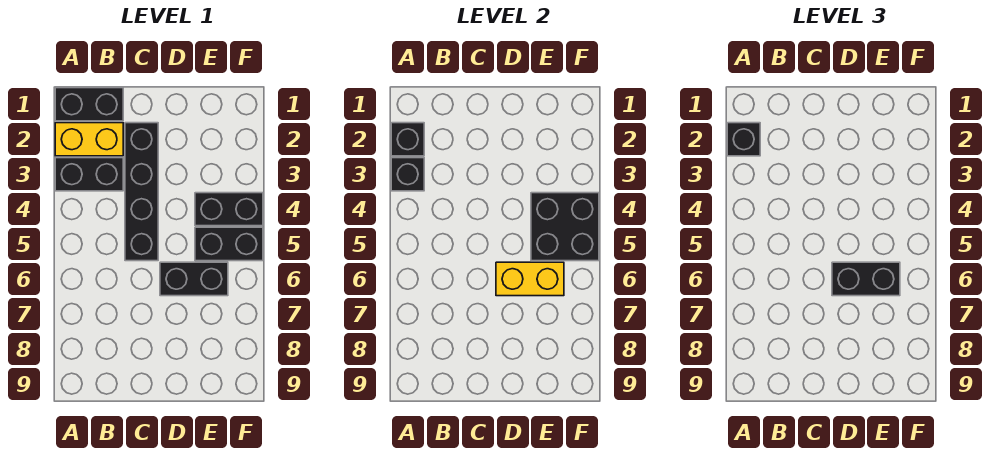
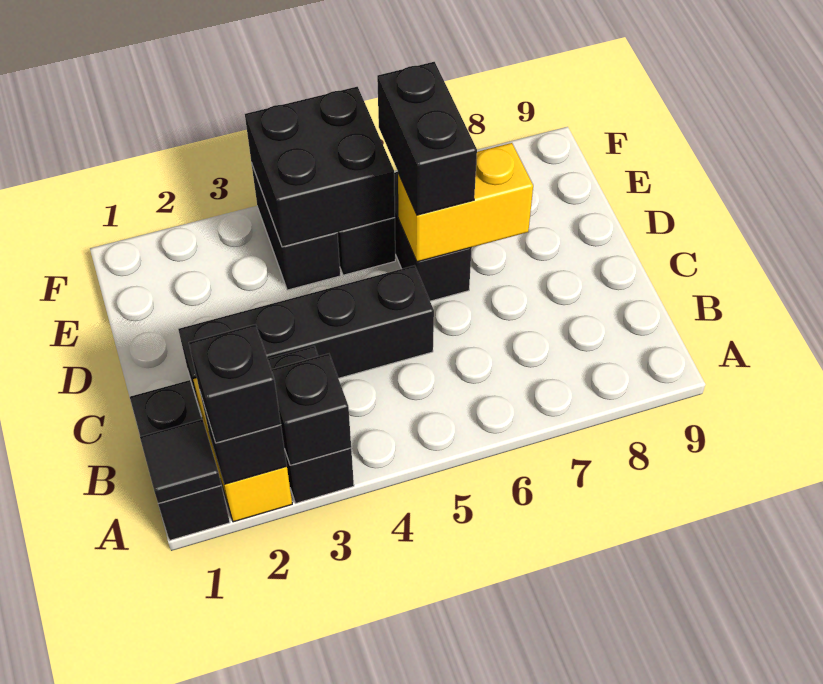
none -> black 1x1 tile [140,419,221,503]
yellow 1x2 brick [496,262,564,296] -> yellow 1x2 brick turned to [398,143,533,262]

